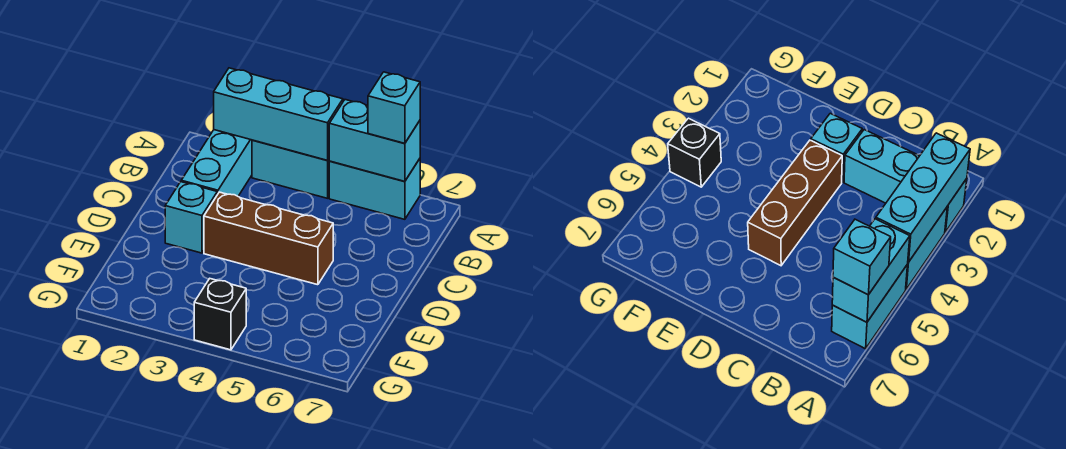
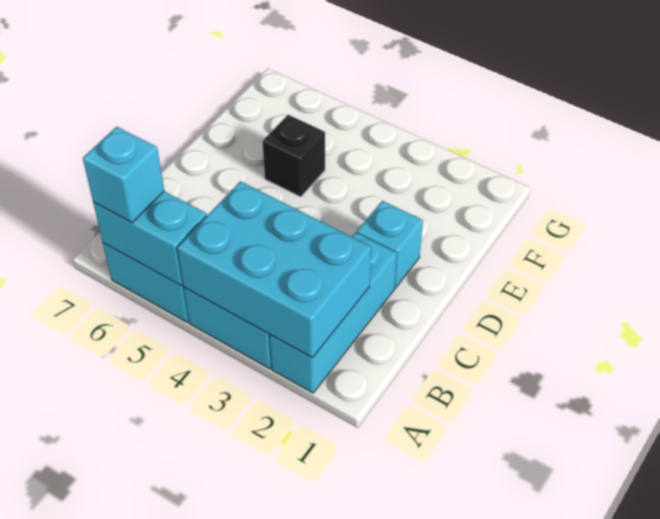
cyan 1x3 brick [214,68,343,161] -> cyan 2x3 brick [177,181,371,358]
brown 1x3 brick [204,192,333,285] -> none
black 1x1 brick [194,279,246,350] -> black 1x1 brick moved to [263,115,325,197]

